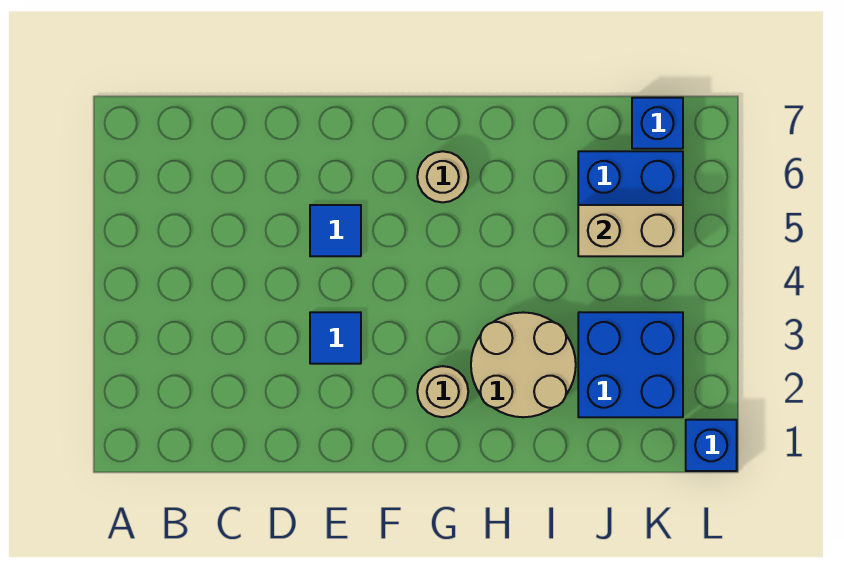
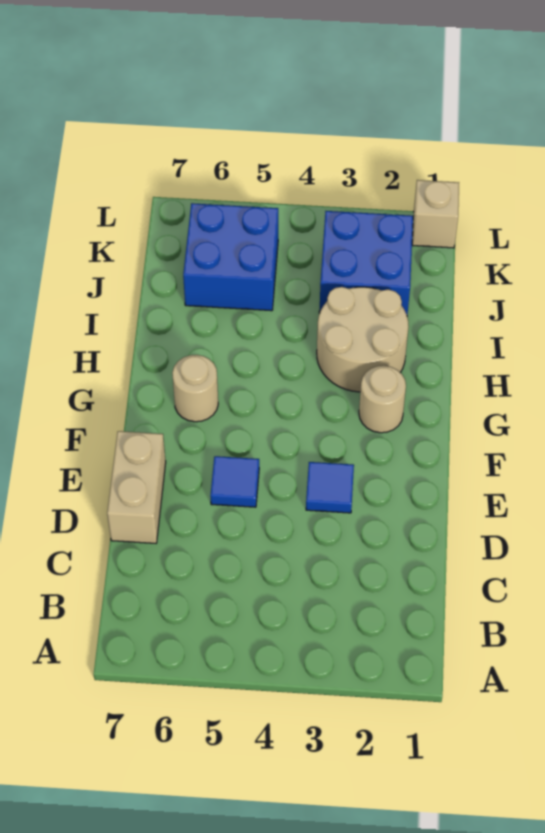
tan 1x2 brick [578,205,683,256] -> tan 1x2 brick moved to [107,431,166,543]
blue 1x1 brick [632,98,683,149] -> none
blue 1x1 brick [686,420,737,471] -> tan 1x1 brick [412,180,459,248]

